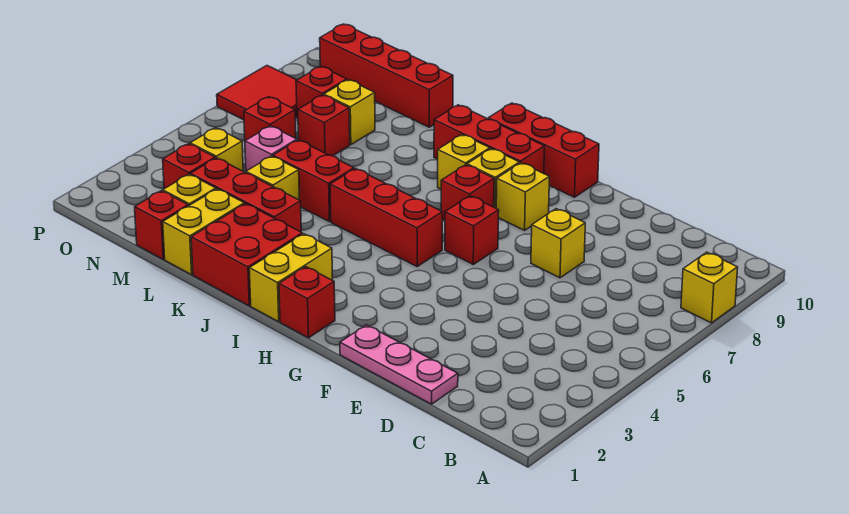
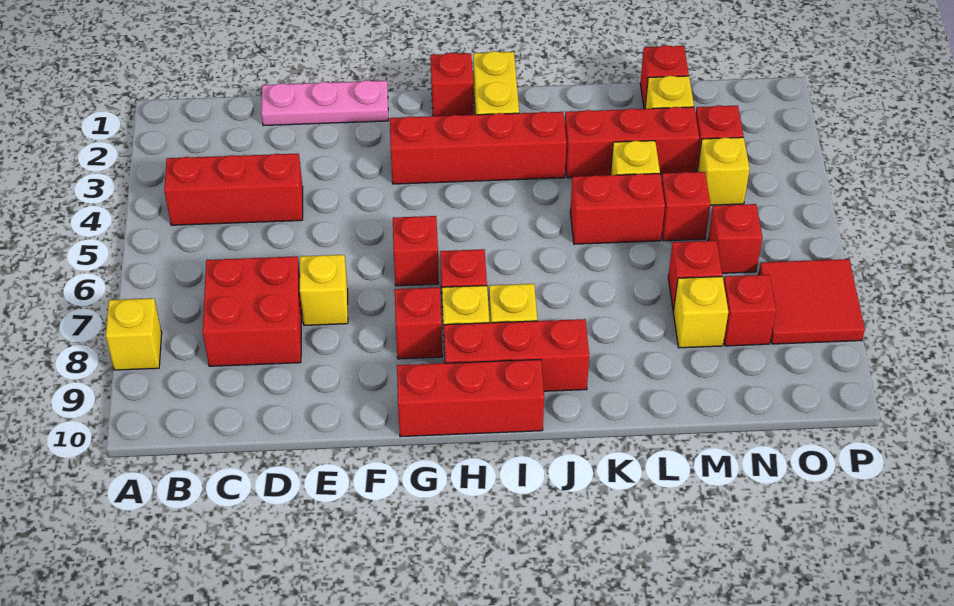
yellow 1x1 brick [496,163,549,230] -> red 1x1 brick [395,287,442,359]
red 1x3 brick [330,169,442,266] -> red 1x3 brick moved to [164,153,303,225]
red 2x2 brick [191,204,302,306] -> red 2x2 brick moved to [203,256,302,366]
yellow 1x2 brick [163,189,244,275] -> none
red 1x4 brick [320,24,453,127] -> red 1x4 brick moved to [390,112,566,184]
pink 1x1 brick [245,126,297,171] -> red 1x1 brick [661,172,710,241]

